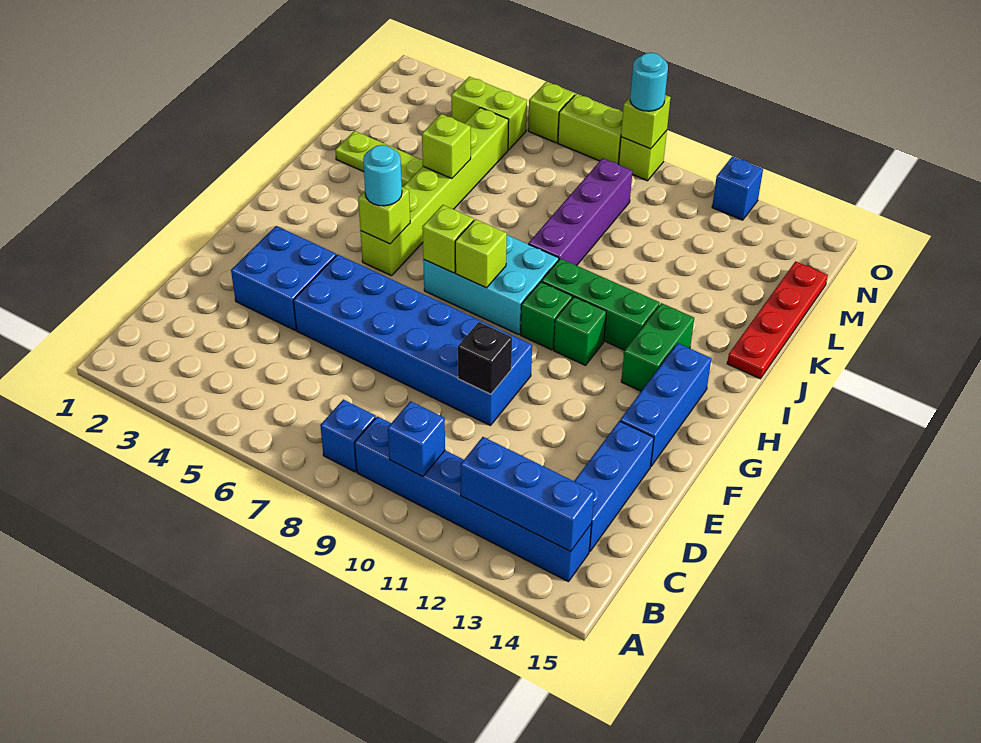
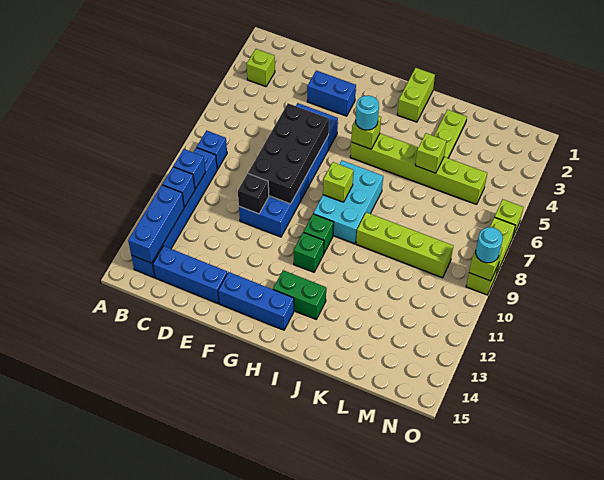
blue 2x2 brick [231,226,336,330] -> blue 1x2 brick [307,71,356,116]
none -> black 2x4 brick [248,103,329,204]
lime 1x1 brick [422,205,474,273] -> lime 1x1 brick moved to [247,49,275,87]
green 1x3 brick [542,259,660,350] -> none
purple 1x4 brick [528,158,633,266] -> lime 1x4 brick [356,212,453,278]
red 1x4 plate [727,261,828,379] -> none
lime 1x2 brick [451,77,527,150] -> lime 1x2 brick moved to [397,68,435,122]
blue 1x1 brick [712,156,763,220] -> blue 1x1 brick moved to [162,167,195,207]

